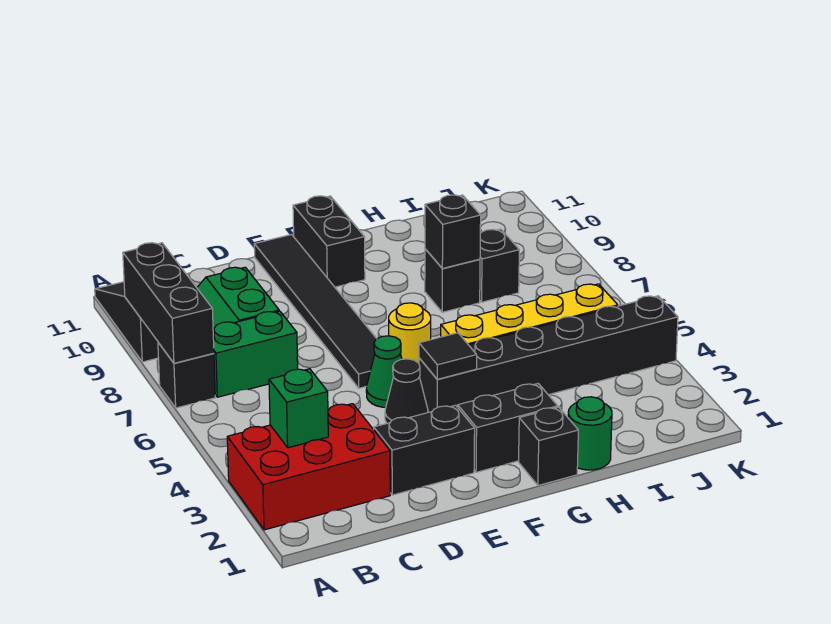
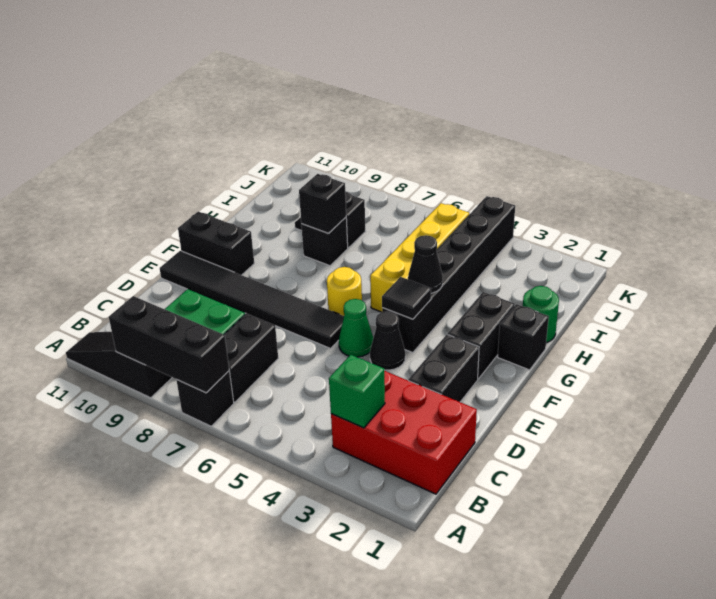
red 2x3 brick [227,404,390,530] -> red 2x3 brick turned to [331,371,477,494]
green 1x2 brick [213,311,298,397] -> black 1x2 brick [224,313,278,402]
none -> black 1x1 cone [408,235,443,293]

